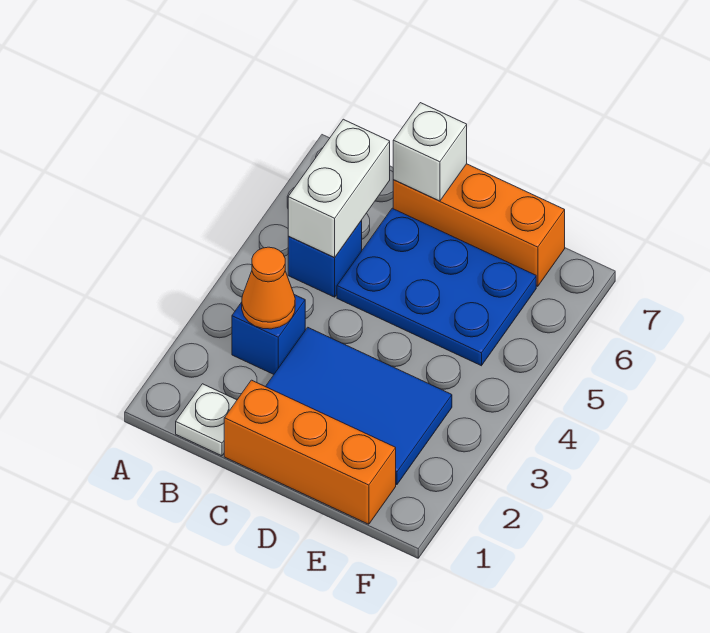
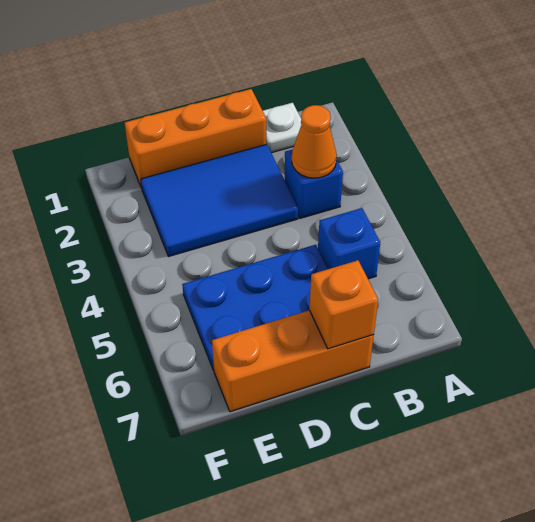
white 1x2 brick [288,119,390,257] -> none
white 1x1 brick [393,103,467,201] -> orange 1x1 brick [309,260,378,349]

